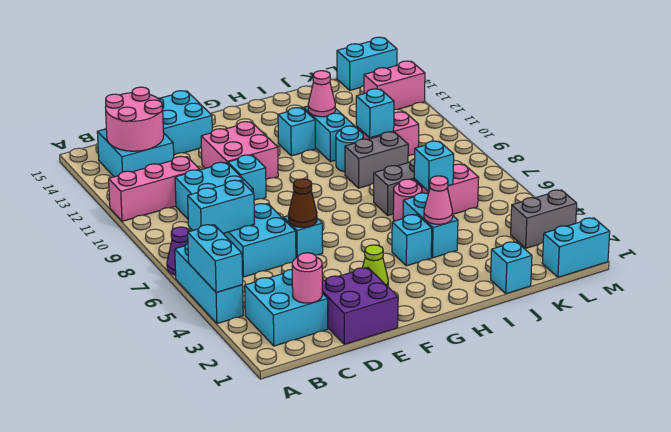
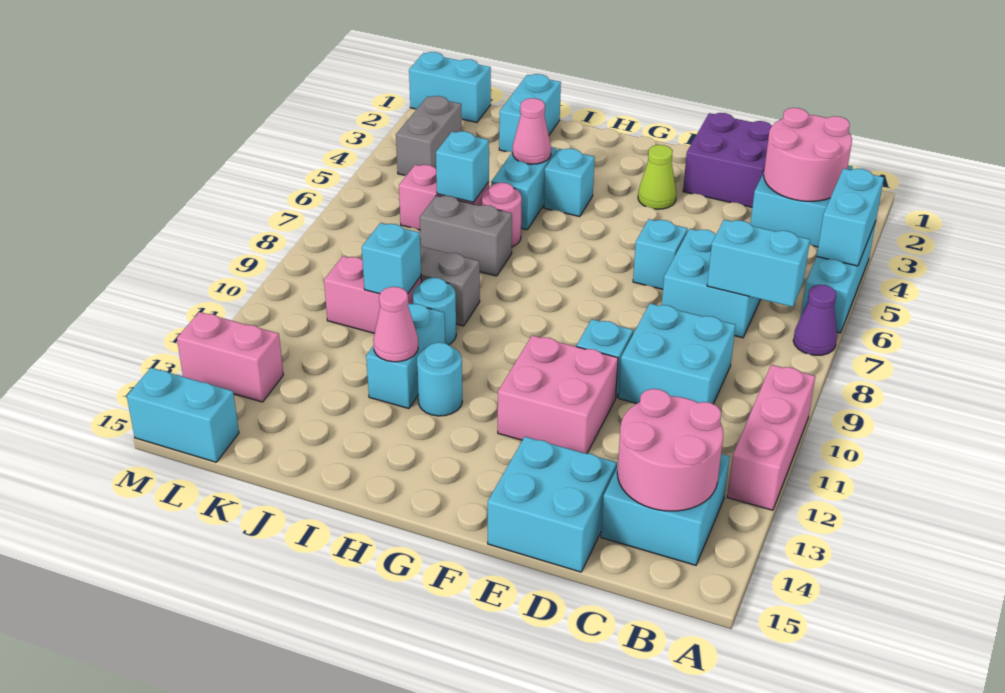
pink 1x3 brick [109,156,200,221] -> pink 1x3 brick turned to [727,365,815,510]
pink 1x1 round brick [292,253,322,303] -> pink 2x2 round brick [764,108,852,201]
brown 1x1 cone [288,179,317,227] -> none
cyan 1x1 brick [278,108,315,156] -> cyan 1x1 round brick [417,342,462,416]
cyan 1x1 brick [491,242,532,294] -> cyan 1x2 brick [499,74,561,152]
grey 1x2 brick [511,190,577,248] -> grey 1x2 brick turned to [396,96,462,175]

